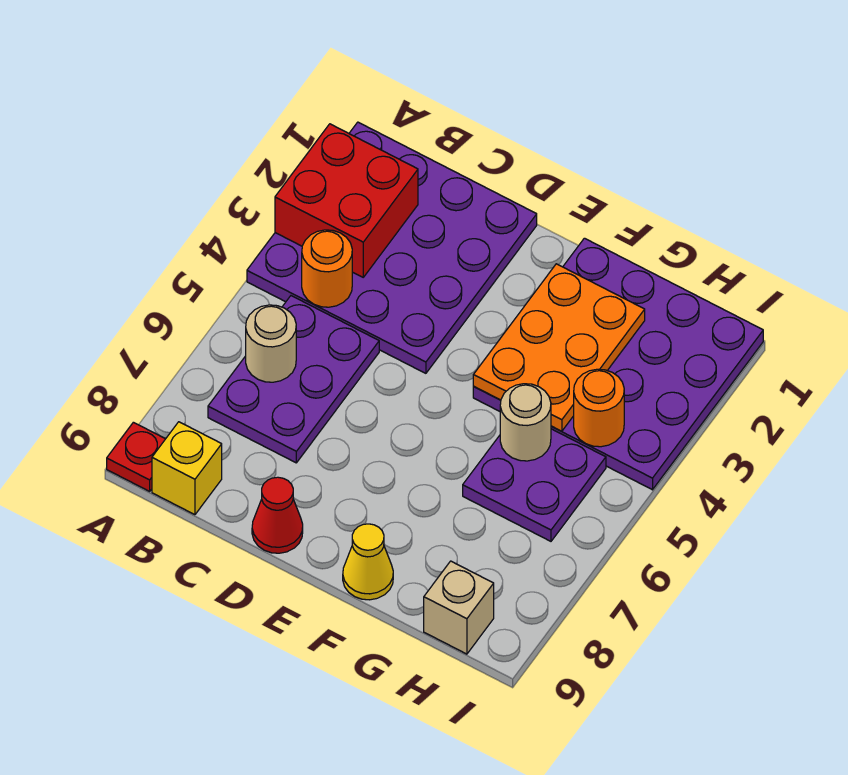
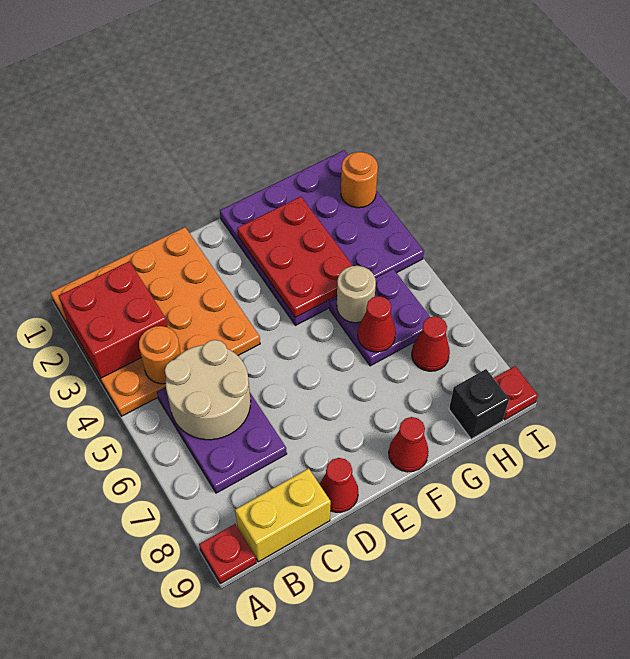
purple 4x4 plate [247,122,537,373] -> orange 4x4 plate [50,227,260,416]
tan 1x1 round brick [246,305,296,382] -> tan 2x2 round brick [165,340,251,440]
yellow 1x1 brick [152,422,222,515] -> yellow 1x2 brick [235,468,331,562]
orange 2x3 plate [473,264,645,431] -> red 2x3 plate [237,197,353,317]
yellow 1x1 cone [343,524,393,600] -> red 1x1 cone [389,417,429,472]
none -> red 1x1 cone [358,296,396,352]
orange 1x1 round brick [574,369,624,447] -> orange 1x1 round brick moved to [341,152,378,208]
none -> red 1x1 cone [412,316,450,371]
tan 1x1 brick [424,561,494,654] -> black 1x1 brick [449,369,509,439]
none -> red 1x1 plate [494,366,538,420]

